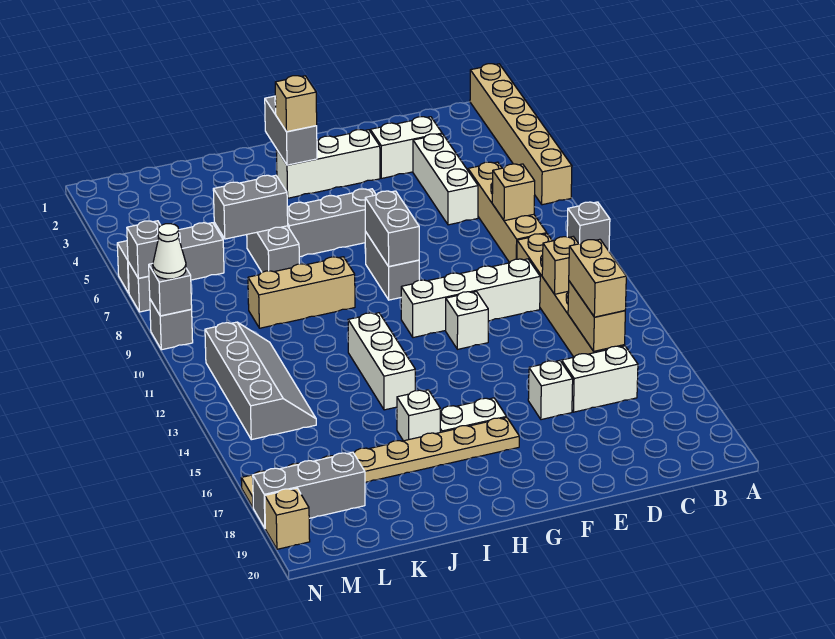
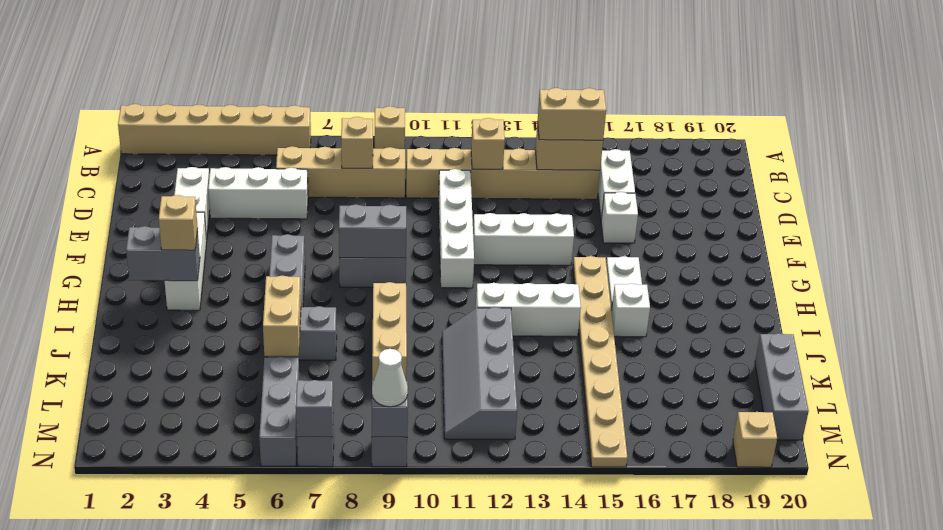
grey 1x1 brick [567,202,610,251] -> tan 1x1 brick [375,106,405,149]
white 1x1 brick [446,291,488,349] -> white 1x3 brick [473,213,574,265]
tan 1x8 plate [241,418,519,507] -> tan 1x8 plate moved to [573,256,627,467]
grey 1x2 brick [213,175,288,239] -> tan 1x2 brick [263,276,301,356]
grey 2x4 slope [205,322,316,440] -> grey 2x4 slope turned to [442,307,517,439]
grey 1x3 brick [253,452,365,528] -> grey 1x3 brick moved to [755,333,809,440]

